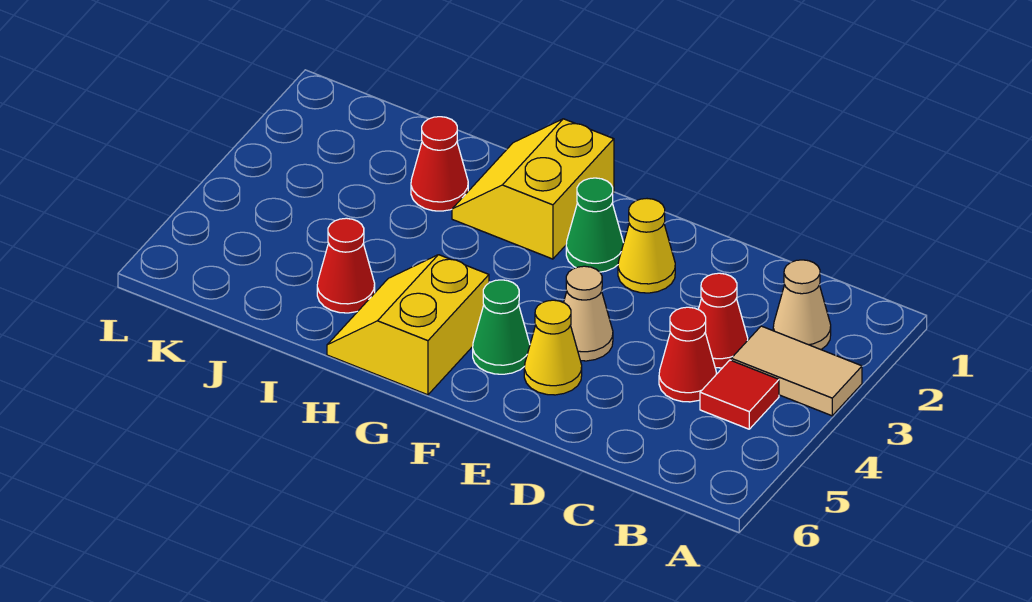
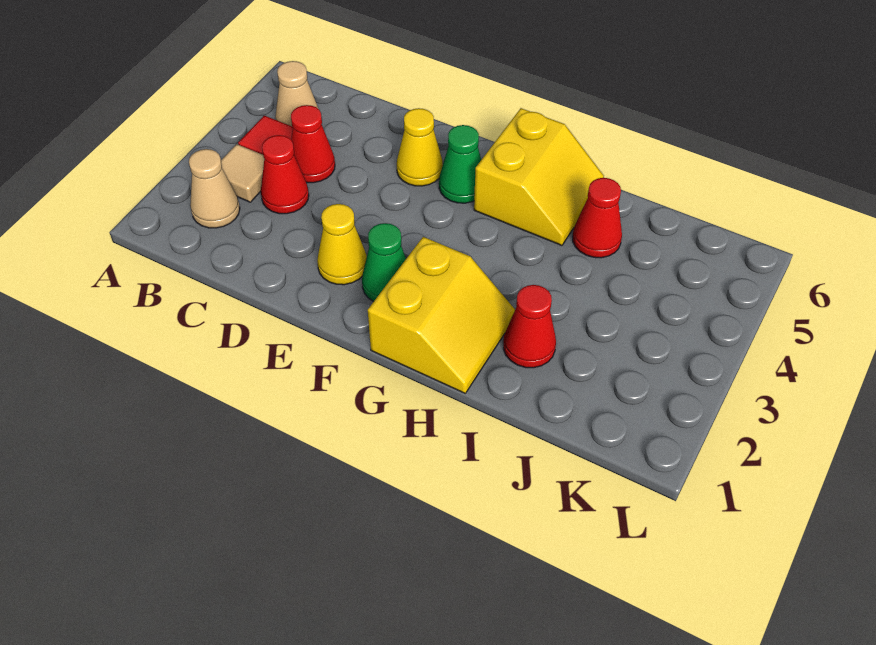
tan 1x2 tile [731,326,862,416] -> tan 1x1 tile [221,144,264,202]
tan 1x1 cone [564,266,613,361] -> tan 1x1 cone moved to [275,61,318,126]

